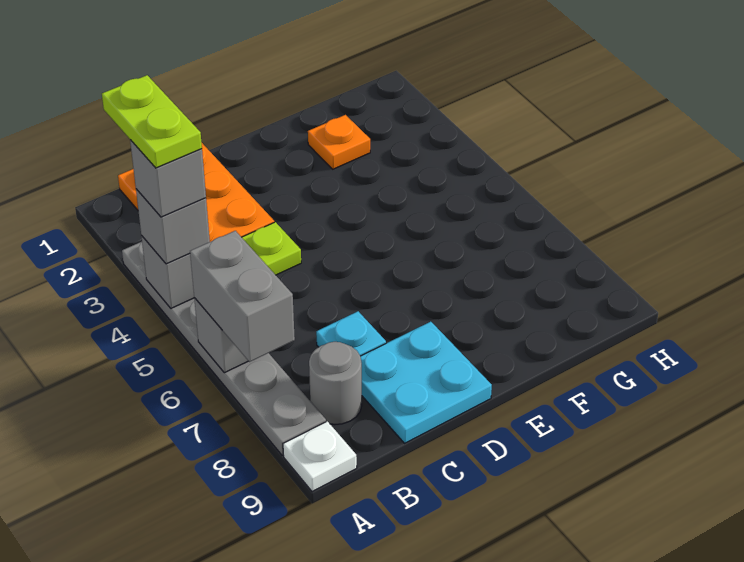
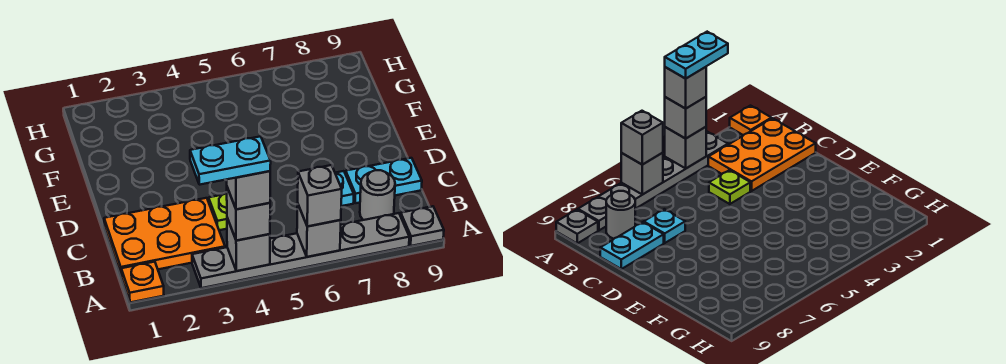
lime 1x2 plate [102,75,202,168] -> cyan 1x2 plate [190,136,271,185]
grey 1x2 brick [190,231,295,362] -> grey 1x1 brick [298,165,342,226]
white 1x1 plate [283,421,357,492] -> grey 1x1 plate [401,206,444,246]
cyan 2x2 plate [361,322,492,443] -> cyan 1x2 plate [346,158,422,203]
orange 1x1 plate [308,115,370,169] -> orange 1x1 plate moved to [121,262,164,302]

